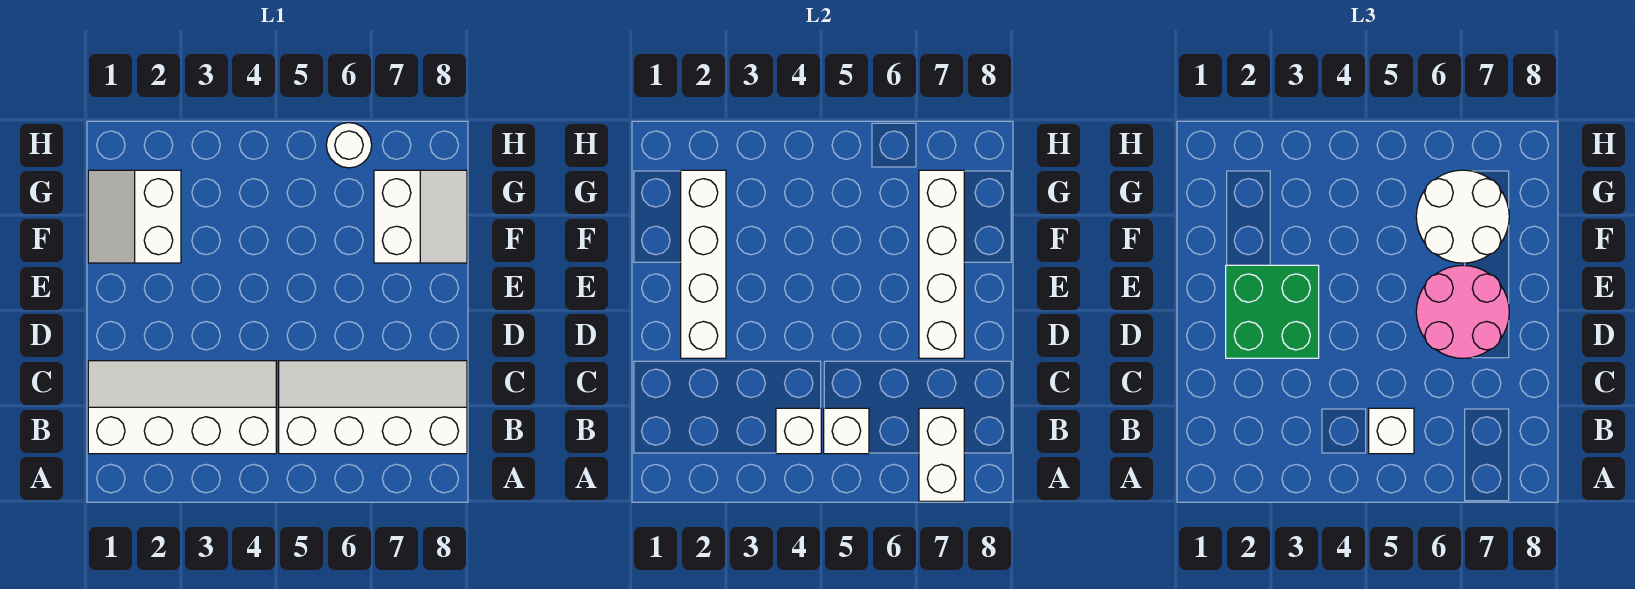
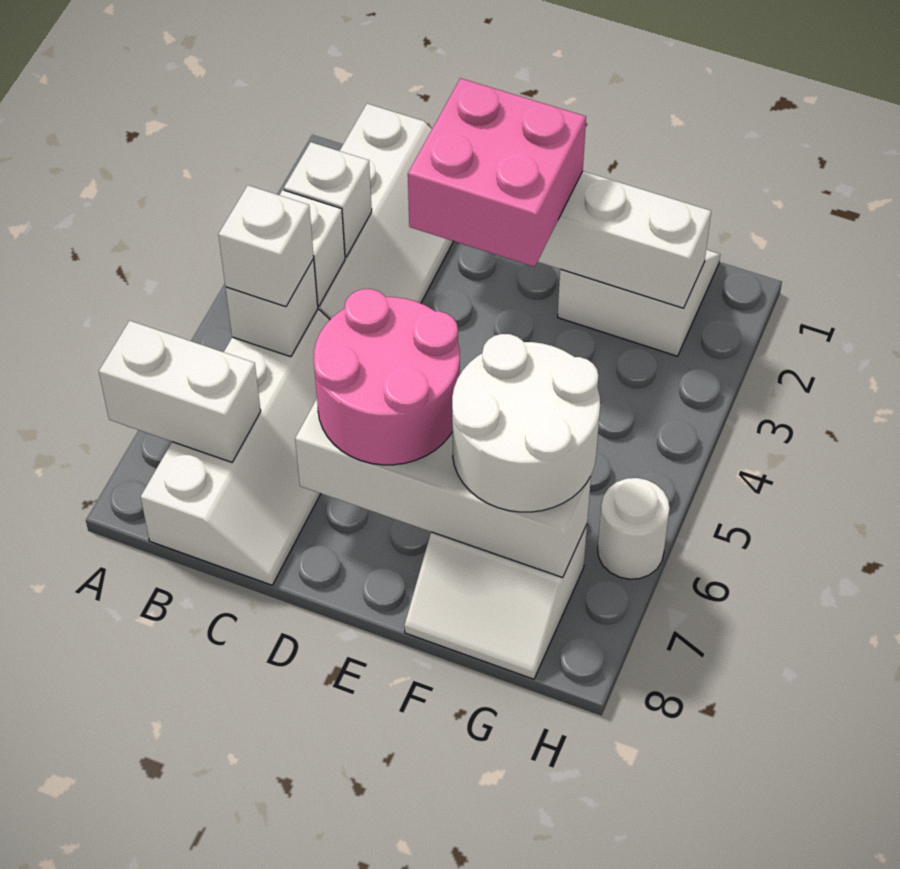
none -> white 1x1 brick [284,142,372,257]
green 2x2 brick [1226,265,1319,358] -> pink 2x2 brick [408,78,586,267]

